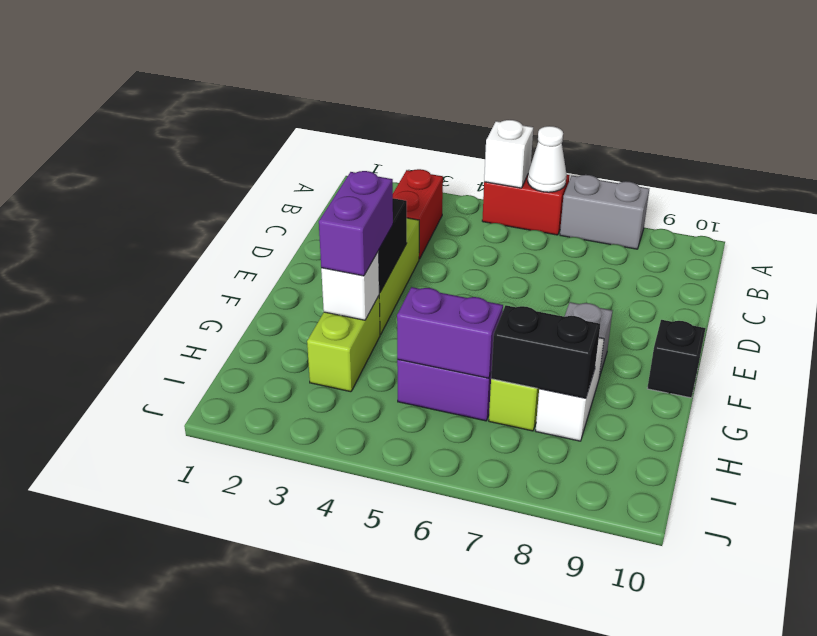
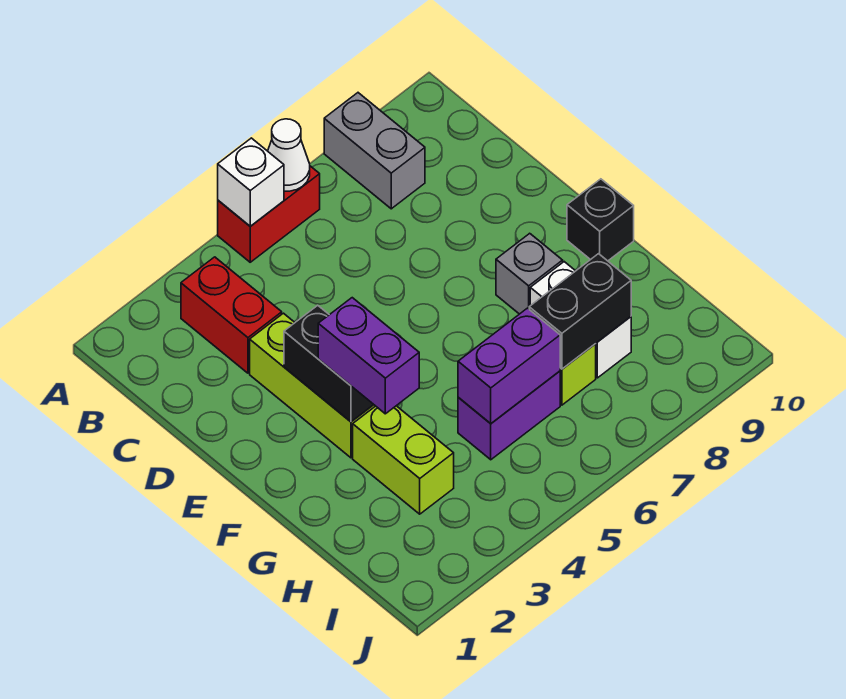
grey 1x2 brick [560,175,649,249] -> grey 1x2 brick turned to [324,93,425,209]
white 1x1 brick [321,251,379,320] -> none

